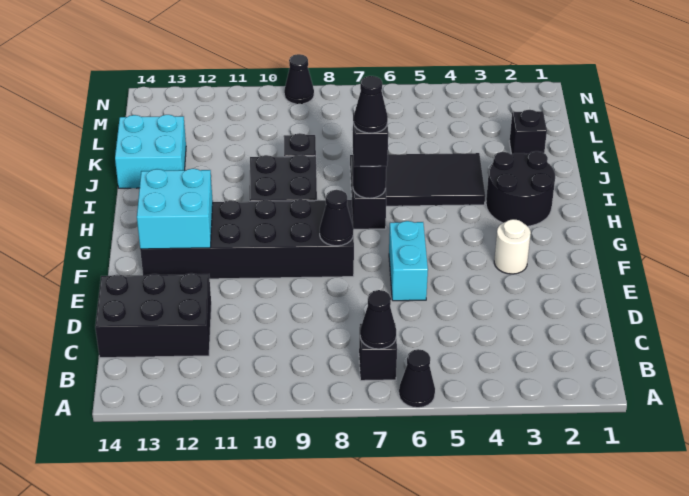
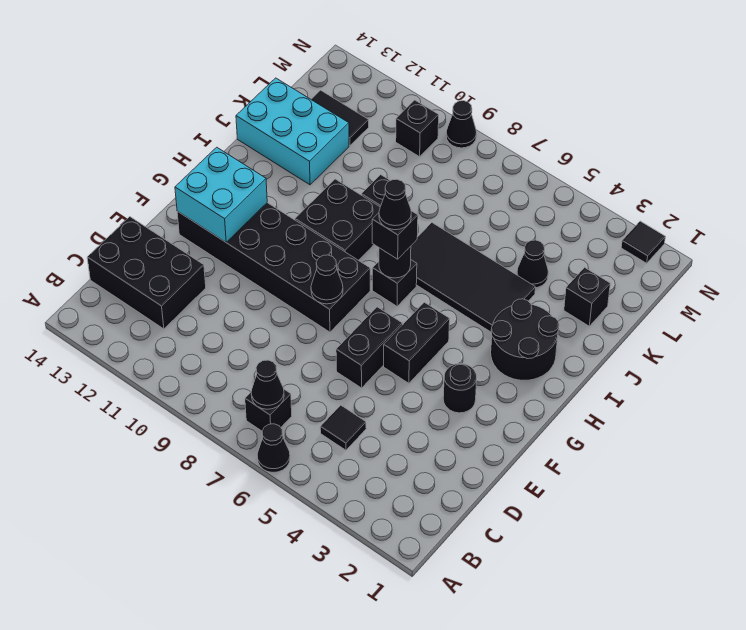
none -> black 1x1 tile [320,405,366,450]
cyan 1x2 brick [389,221,428,301] -> black 1x2 brick [336,307,402,388]
white 1x1 round brick [494,219,531,274] -> black 1x1 round brick [443,364,477,413]
none -> black 1x2 brick [384,302,450,383]
cyan 2x2 brick [115,115,186,188] -> cyan 2x3 brick [236,78,349,185]
none -> black 1x1 cone [517,240,548,288]
none -> black 1x2 tile [311,90,369,145]
none -> black 1x1 brick [396,100,439,157]
none -> black 1x1 tile [621,221,665,263]

